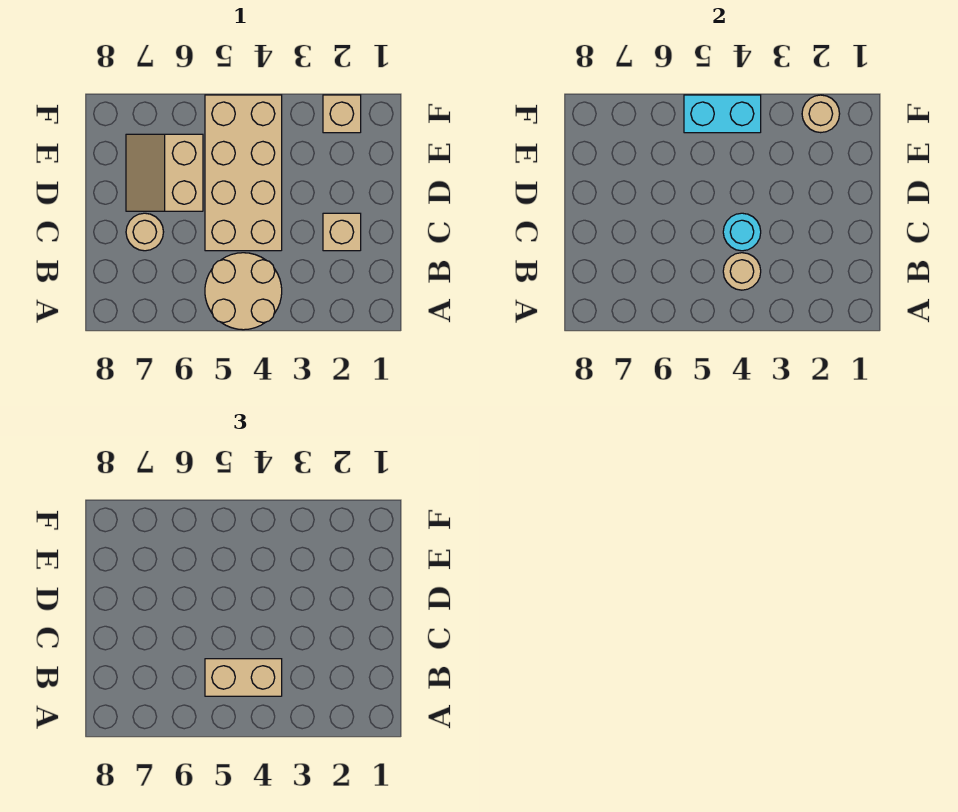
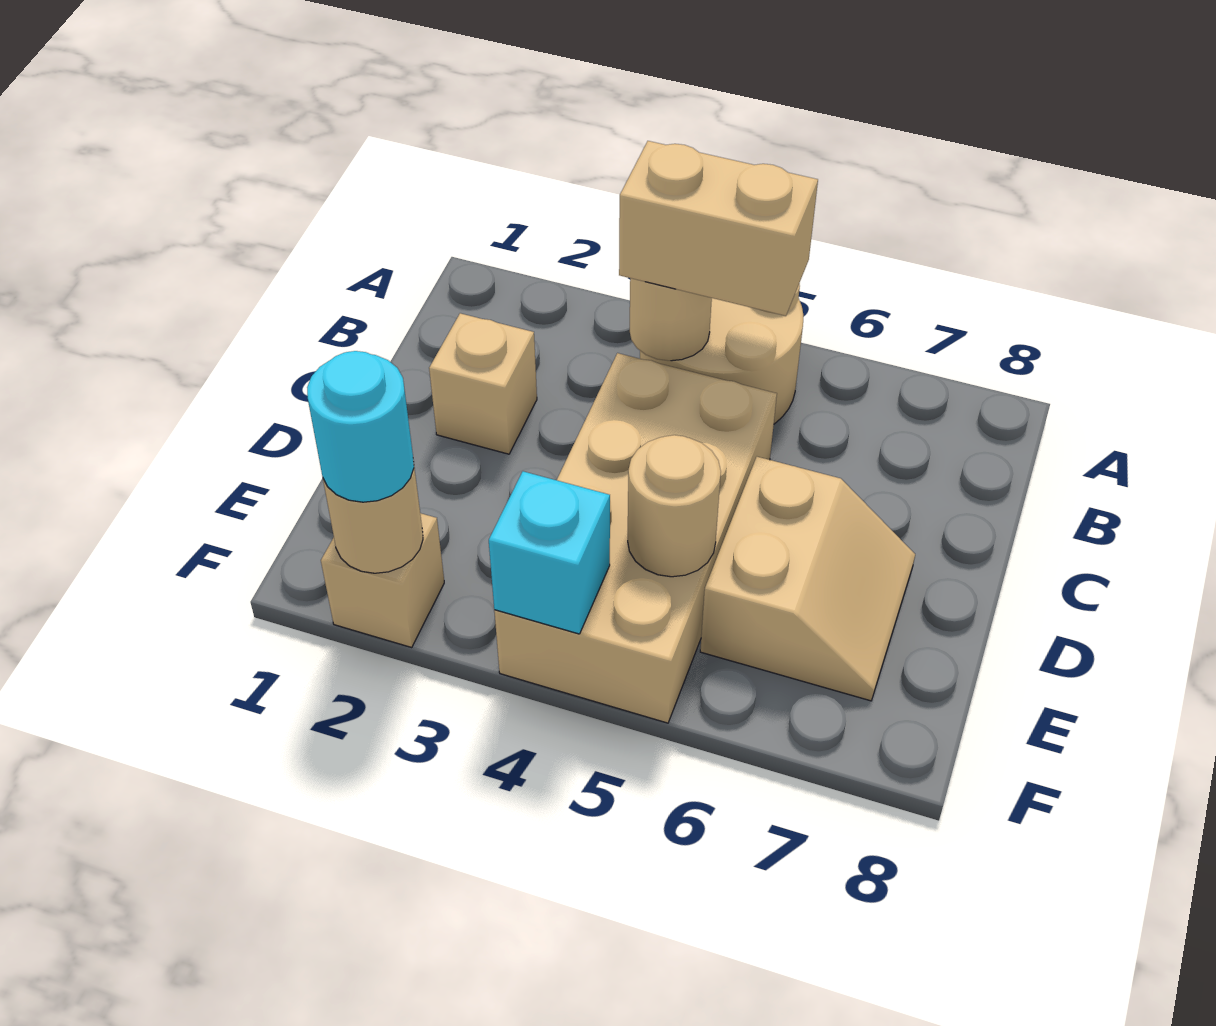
cyan 1x1 round brick [723,213,761,251] -> cyan 1x1 round brick moved to [307,351,414,502]
tan 1x1 round brick [126,213,163,251] -> tan 1x1 round brick moved to [628,435,721,577]
cyan 1x2 brick [684,95,761,133] -> cyan 1x1 brick [489,471,610,634]

